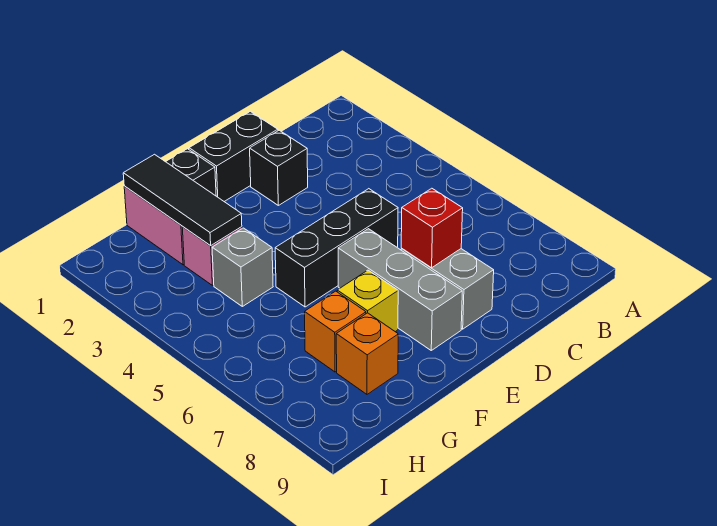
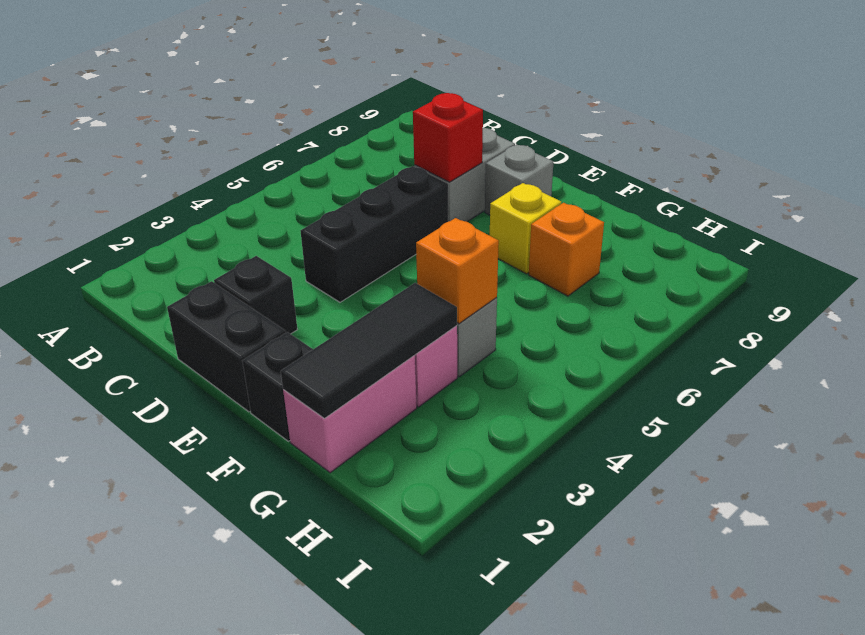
black 1x3 brick [275,189,398,307] -> black 1x3 brick turned to [301,166,448,302]
grey 1x3 brick [338,229,462,350] -> grey 1x1 brick [485,145,553,215]
orange 1x1 brick [336,313,398,394] -> orange 1x1 brick moved to [416,218,499,324]

